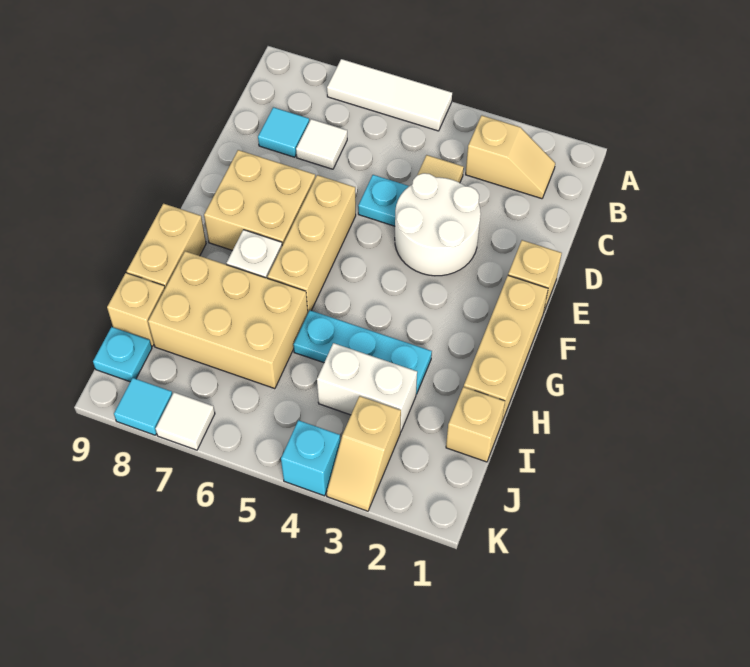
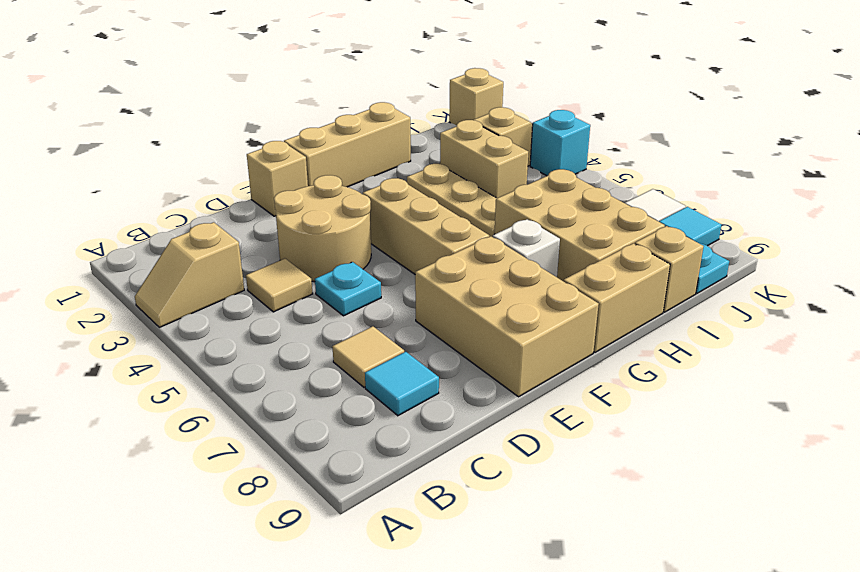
white 1x3 tile [327,59,452,131] -> none
tan 1x2 slope [466,115,555,199] -> tan 1x2 slope turned to [135,222,244,327]
white 1x1 tile [296,119,347,169] -> tan 1x1 tile [332,326,404,387]
white 2x2 round brick [395,173,481,276] -> tan 2x2 round brick [274,175,371,282]
tan 1x3 brick [268,175,356,312] -> tan 1x3 brick turned to [363,178,489,274]
tan 2x2 brick [204,150,315,250] -> tan 2x3 brick [415,236,599,397]
cyan 1x3 plate [293,310,432,394] -> tan 1x3 plate [407,164,497,237]
tan 1x1 brick [446,387,505,462] -> tan 1x1 brick moved to [449,68,503,126]
white 1x2 brick [317,343,417,432] -> tan 1x2 brick [440,120,528,198]

